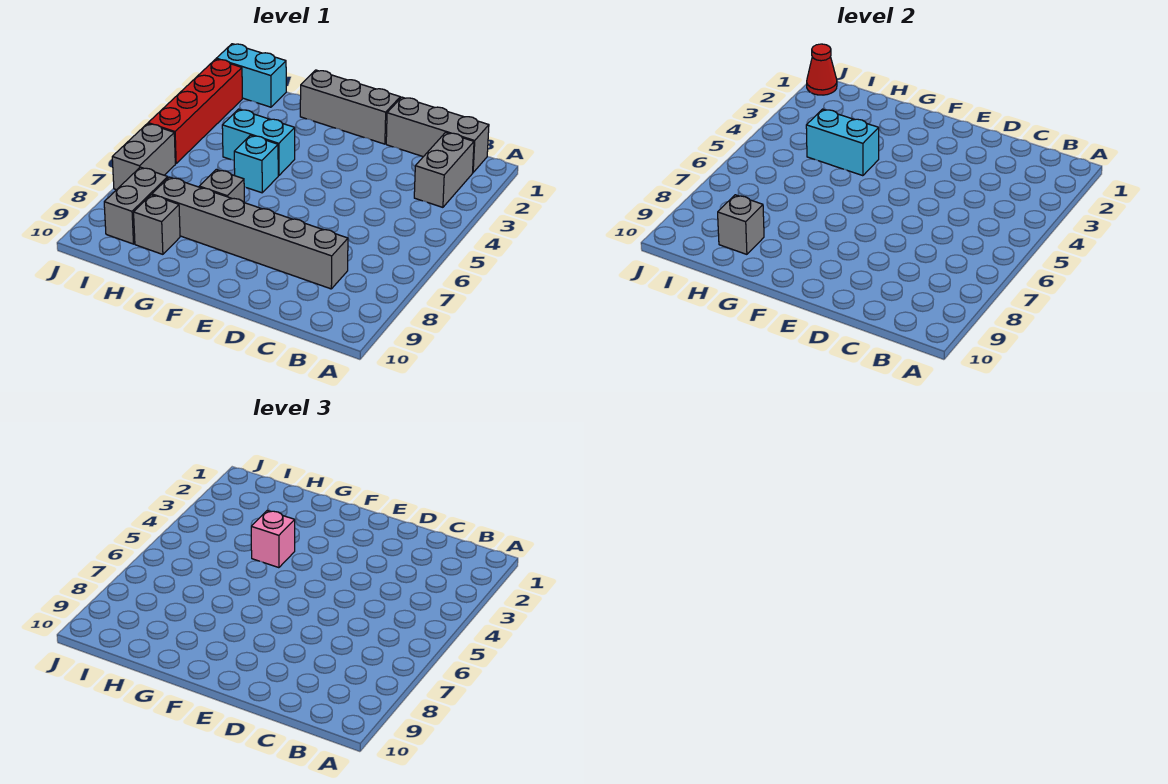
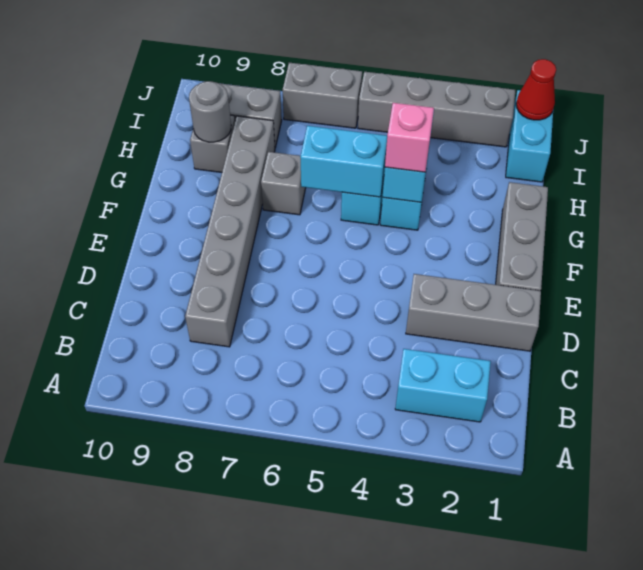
grey 1x3 brick [386,97,489,172] -> grey 1x3 brick turned to [406,274,541,351]
grey 1x2 brick [414,132,474,207] -> cyan 1x2 brick [395,349,491,422]
none -> cyan 1x2 brick [300,126,387,197]
grey 1x1 brick [718,195,764,254] -> grey 1x1 round brick [189,81,231,142]
red 1x4 brick [148,59,242,164] -> grey 1x4 brick [358,72,516,147]

